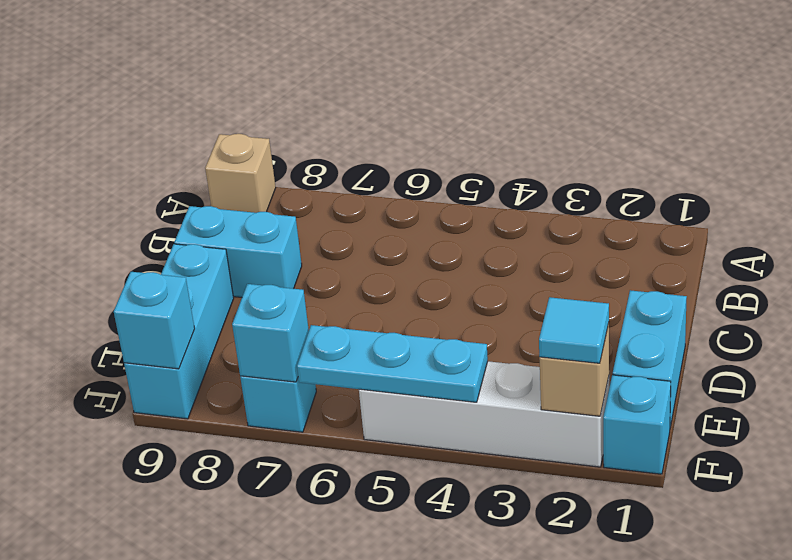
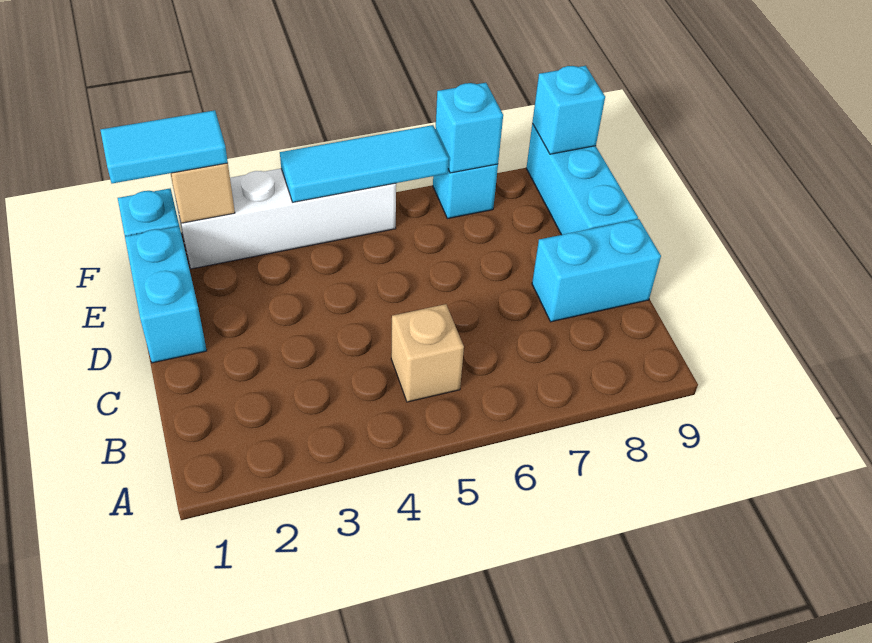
tan 1x1 brick [205,134,276,213] -> tan 1x1 brick moved to [391,304,464,402]
cyan 1x1 tile [539,297,609,363] -> cyan 1x2 tile [101,110,228,183]
cyan 1x3 plate [297,325,488,402] -> cyan 1x3 tile [280,125,449,202]

